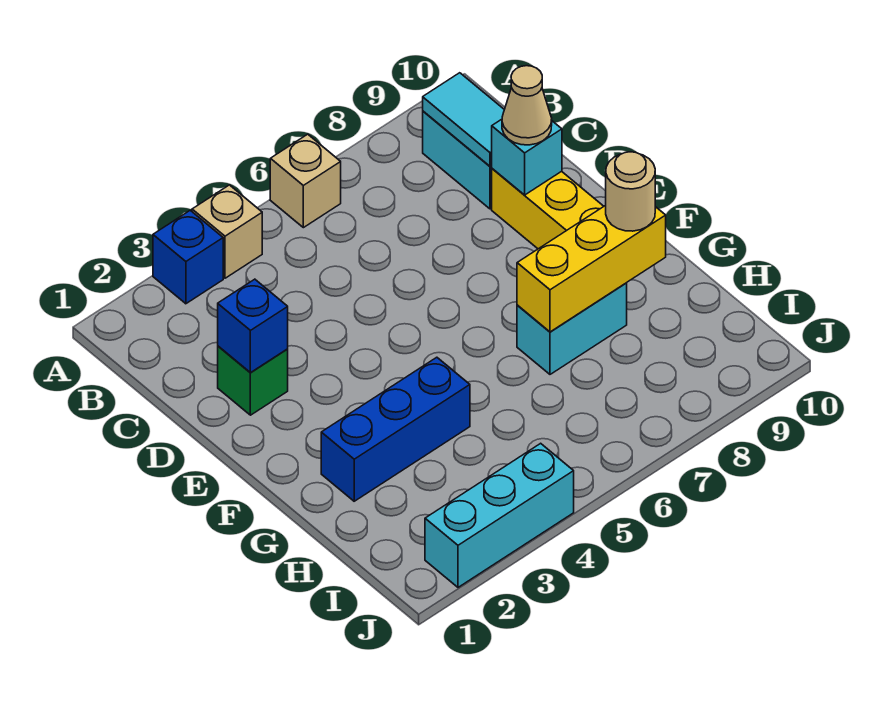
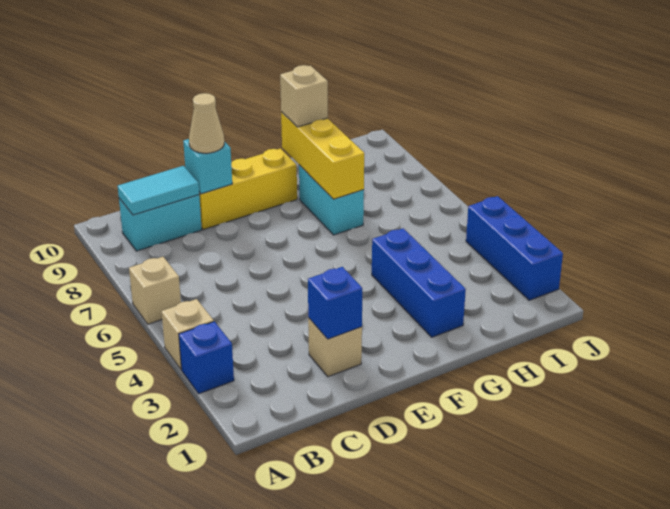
green 1x1 brick [218,346,288,415] -> tan 1x1 brick [308,318,362,377]
tan 1x1 round brick [606,152,655,231] -> tan 1x1 brick [280,65,328,127]
cyan 1x3 brick [425,443,574,587] -> blue 1x3 brick [466,196,563,300]

